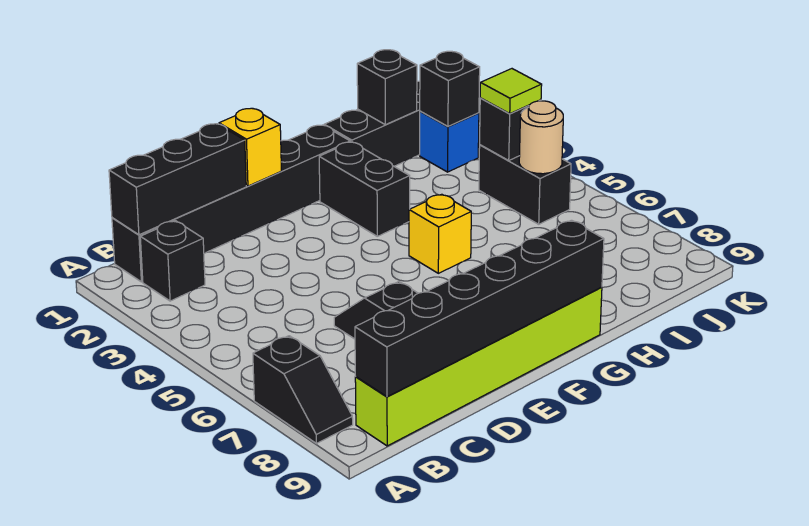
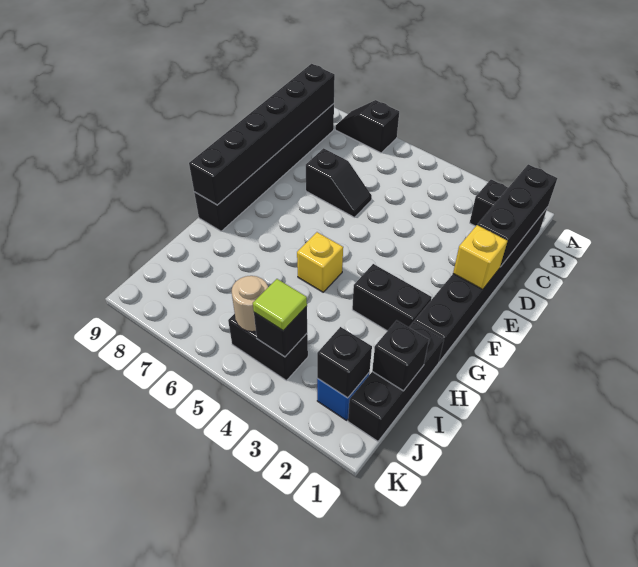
lime 1x6 brick [355,287,602,446] -> black 1x6 brick [194,104,334,231]

